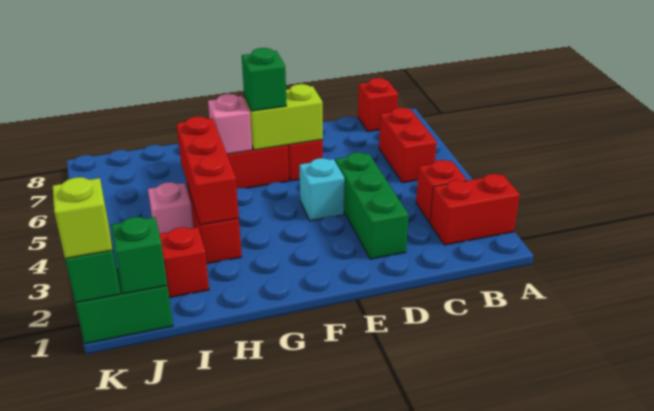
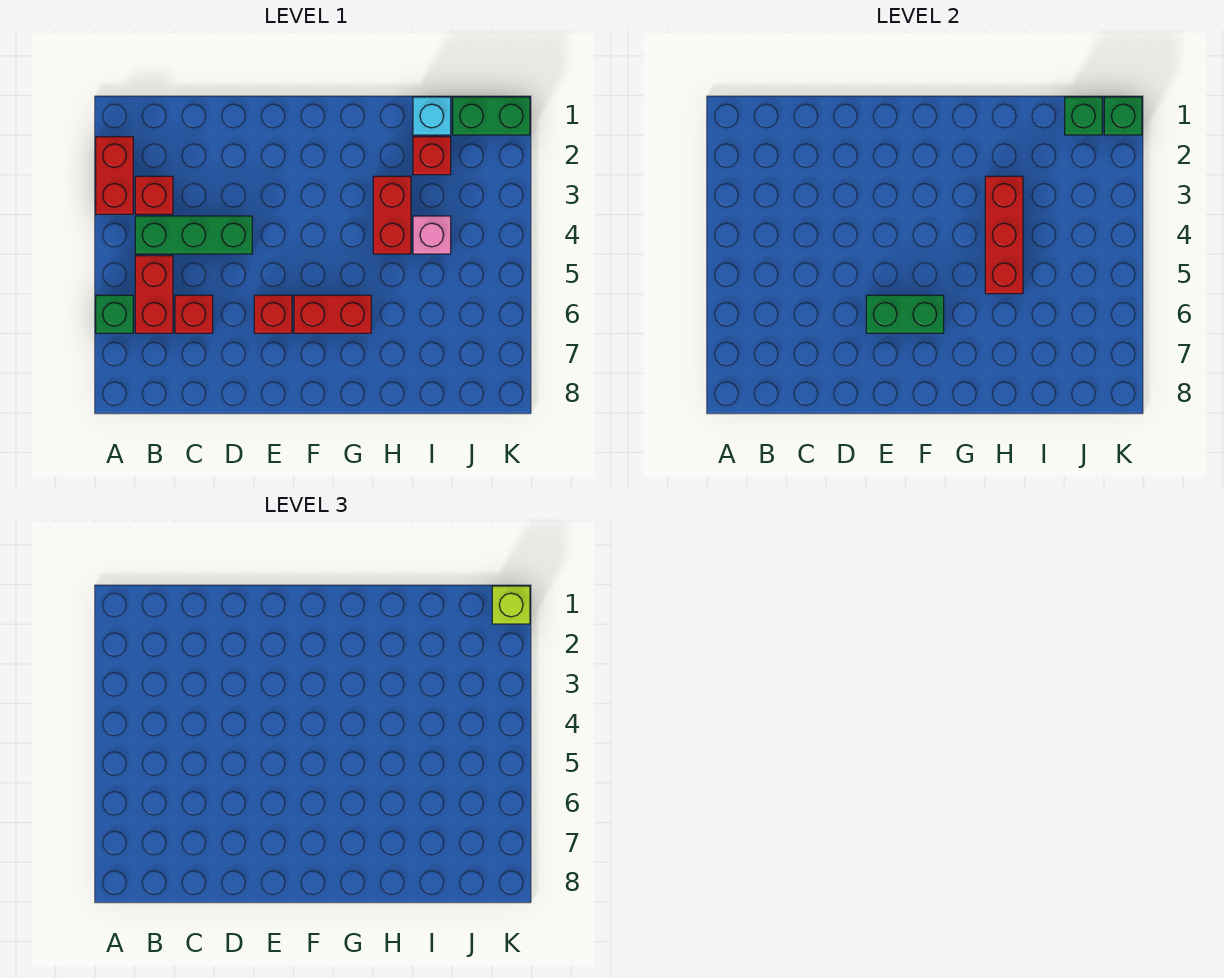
red 1x2 brick [430,174,520,245] -> red 1x2 brick turned to [96,137,133,214]
red 1x1 brick [358,78,398,132] -> red 1x1 brick moved to [175,295,213,333]
green 1x3 brick [335,153,409,259] -> green 1x3 brick turned to [135,216,252,254]
cyan 1x1 brick [299,158,344,221] -> cyan 1x1 brick moved to [413,97,451,135]
lime 1x2 brick [244,84,323,150] -> green 1x2 brick [866,295,944,333]
green 1x1 brick [242,48,287,111] -> green 1x1 brick moved to [96,295,133,333]
pink 1x1 brick [208,94,252,154] -> none

